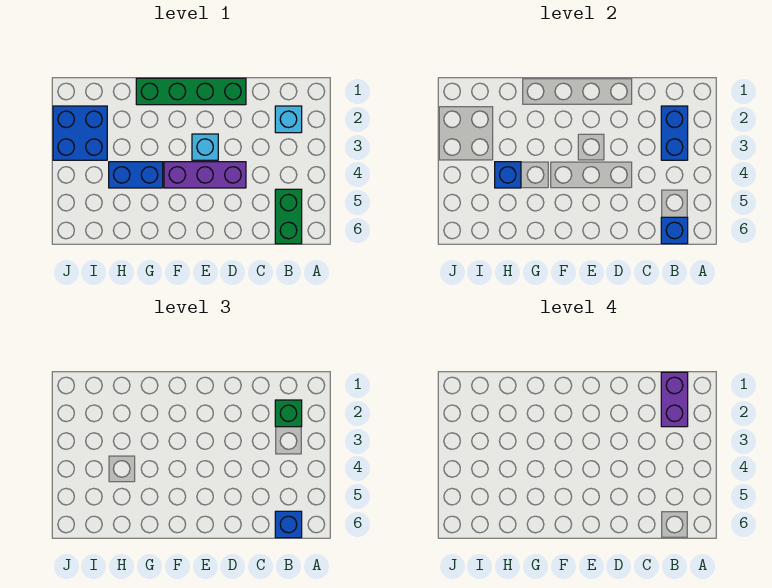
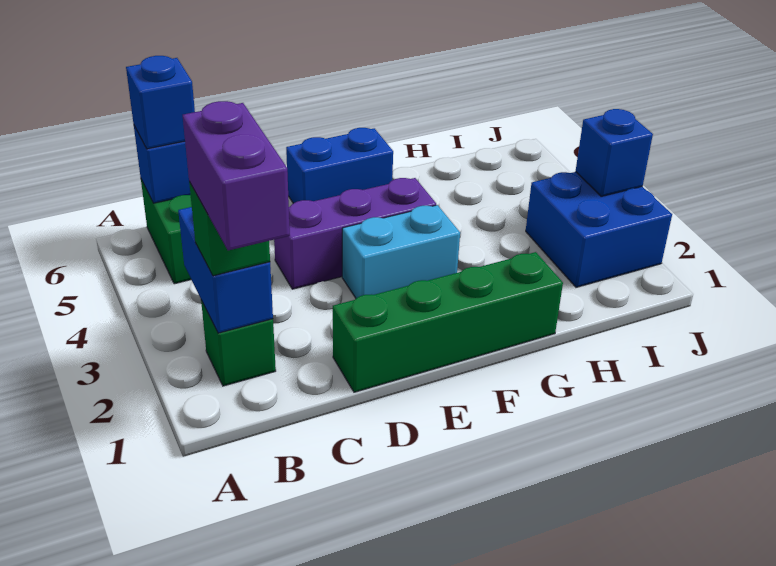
cyan 1x1 brick [275,106,302,133] -> green 1x1 brick [201,300,276,386]
cyan 1x1 brick [192,134,218,160] -> cyan 1x2 brick [342,205,460,298]
blue 1x2 brick [109,162,163,188] -> blue 1x2 brick moved to [286,128,393,203]
blue 1x1 brick [495,162,521,188] -> blue 1x1 brick moved to [576,109,653,196]

